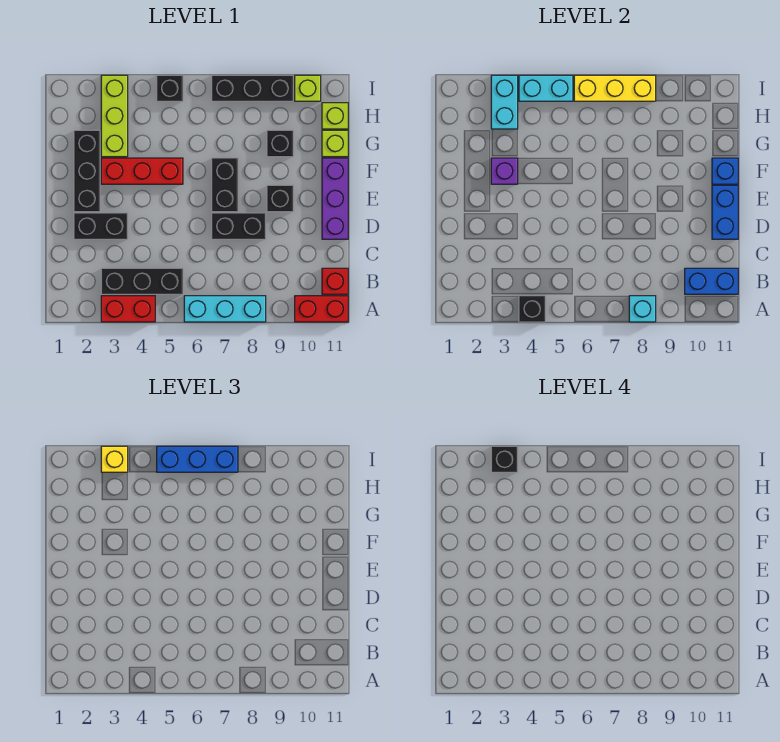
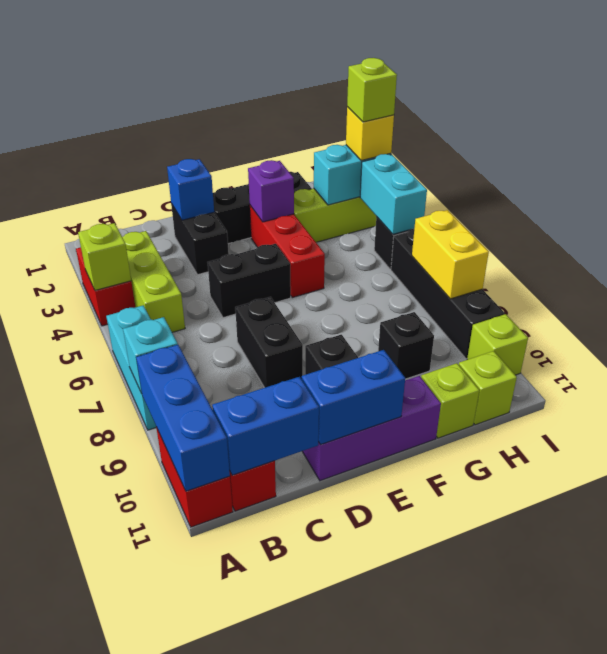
black 1x1 brick [519,296,545,322] -> lime 1x1 brick [78,223,131,291]
black 1x3 brick [101,268,183,294] -> lime 1x3 brick [123,231,185,332]
blue 1x2 brick [685,268,738,294] -> blue 1x2 brick turned to [212,377,319,475]
black 1x2 brick [212,158,238,212] -> black 1x2 brick moved to [208,244,291,318]
blue 1x1 brick [712,158,738,184] -> blue 1x1 brick moved to [167,159,214,220]
black 1x1 brick [491,446,518,472] -> lime 1x1 brick [347,58,397,122]
blue 1x3 brick [157,446,238,472] -> blue 1x3 brick moved to [136,345,230,491]
yellow 1x3 brick [574,75,656,101] -> yellow 1x2 brick [412,210,489,299]
black 1x3 brick [212,75,293,101] -> black 1x4 brick [391,229,505,359]

